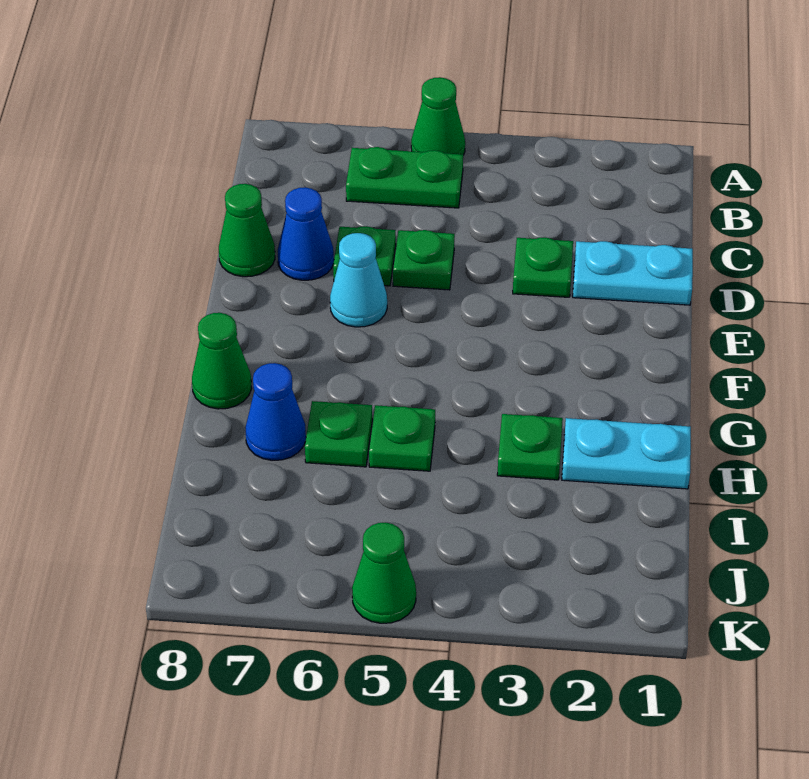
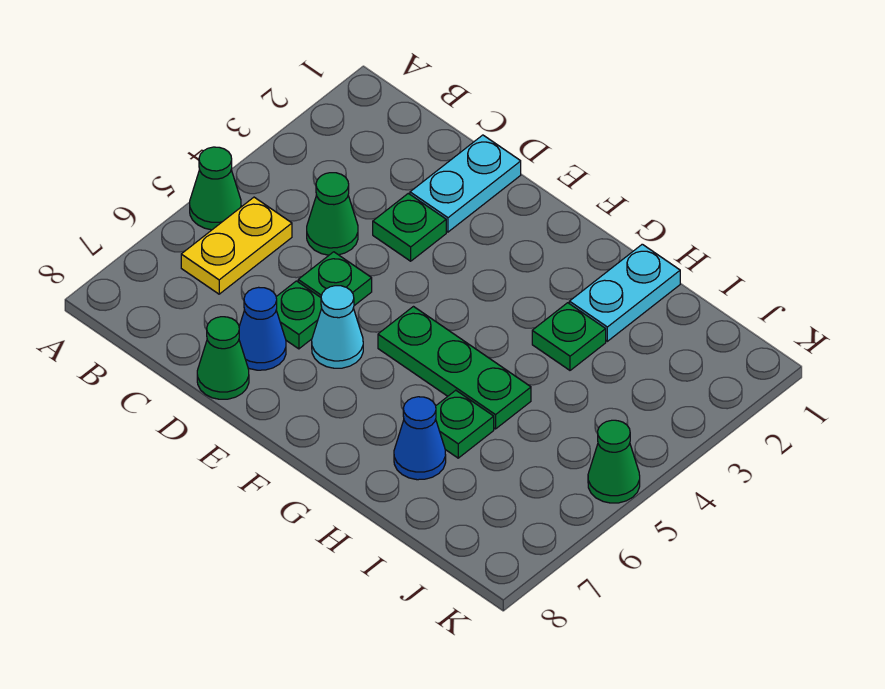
green 1x2 plate [346,147,463,208] -> yellow 1x2 plate [181,197,292,294]
green 1x1 cone [192,313,252,409] -> green 1x1 cone moved to [307,173,358,255]
green 1x1 plate [369,405,435,471] -> green 1x3 plate [378,307,531,429]

